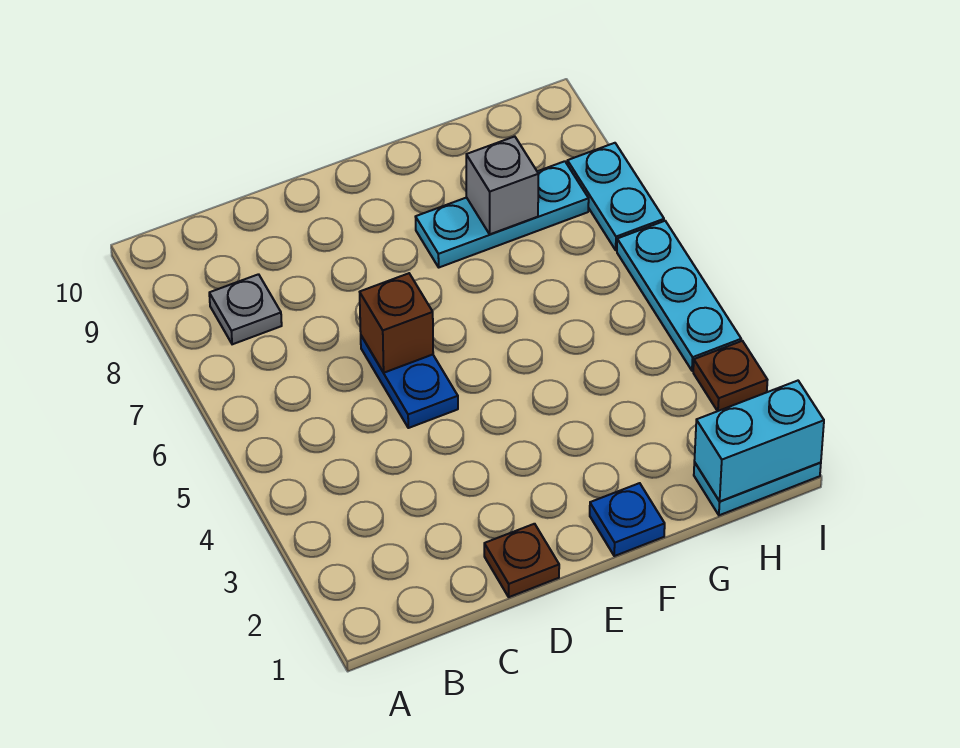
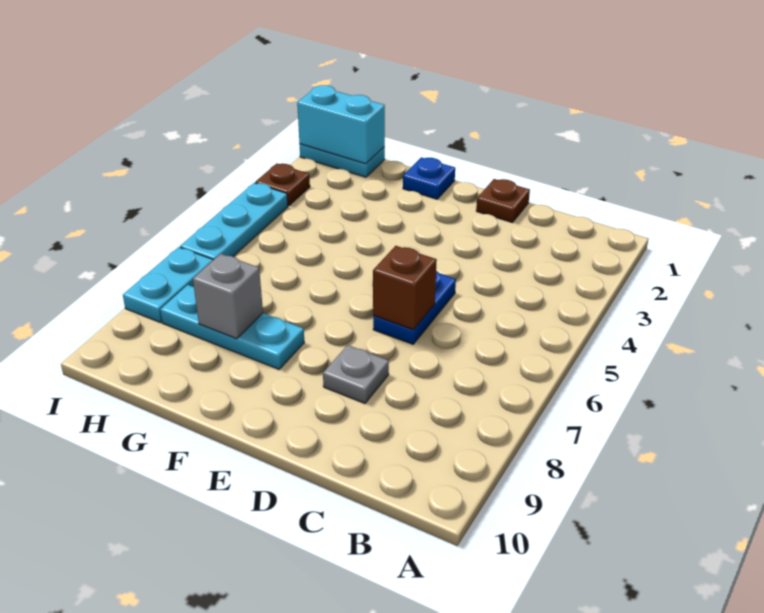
grey 1x1 plate [209,274,282,344] -> grey 1x1 plate moved to [323,345,389,403]

